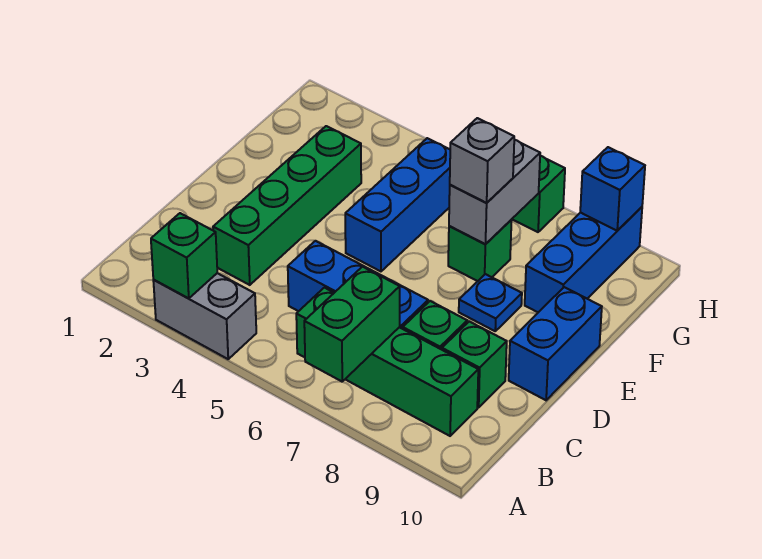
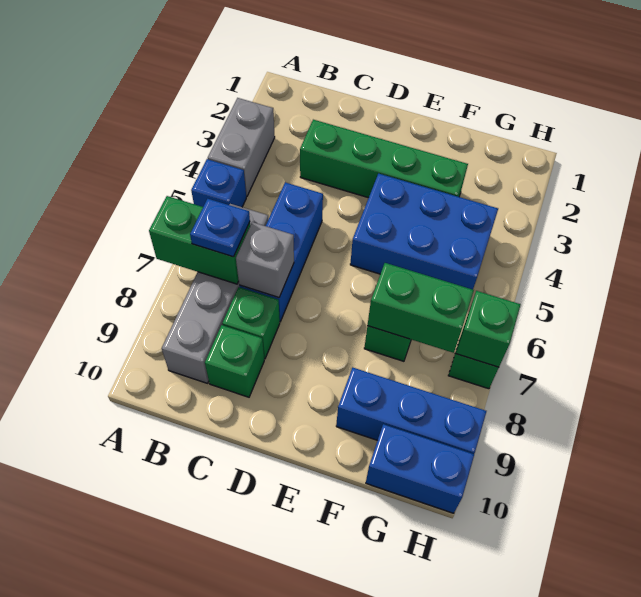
green 1x1 brick [151,213,217,299] -> green 1x1 brick moved to [456,291,521,367]
green 1x4 brick [296,288,478,436] -> grey 1x4 brick [162,204,268,383]
blue 1x2 brick [509,287,602,400] -> blue 1x2 brick moved to [366,424,474,513]
blue 1x3 brick [345,138,450,271] -> blue 2x3 brick [350,174,498,289]
blue 1x1 plate [459,274,522,331] -> blue 1x1 plate moved to [190,199,250,257]
grey 1x2 brick [449,140,540,244] -> green 1x2 brick [367,263,474,353]
grey 1x1 brick [450,118,514,203] -> grey 1x1 brick moved to [236,222,294,297]
blue 1x1 brick [580,147,645,231] -> blue 1x1 brick moved to [191,159,246,207]

